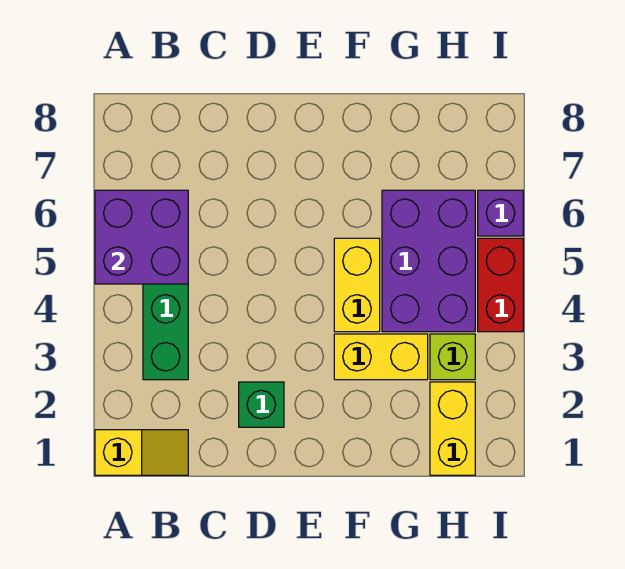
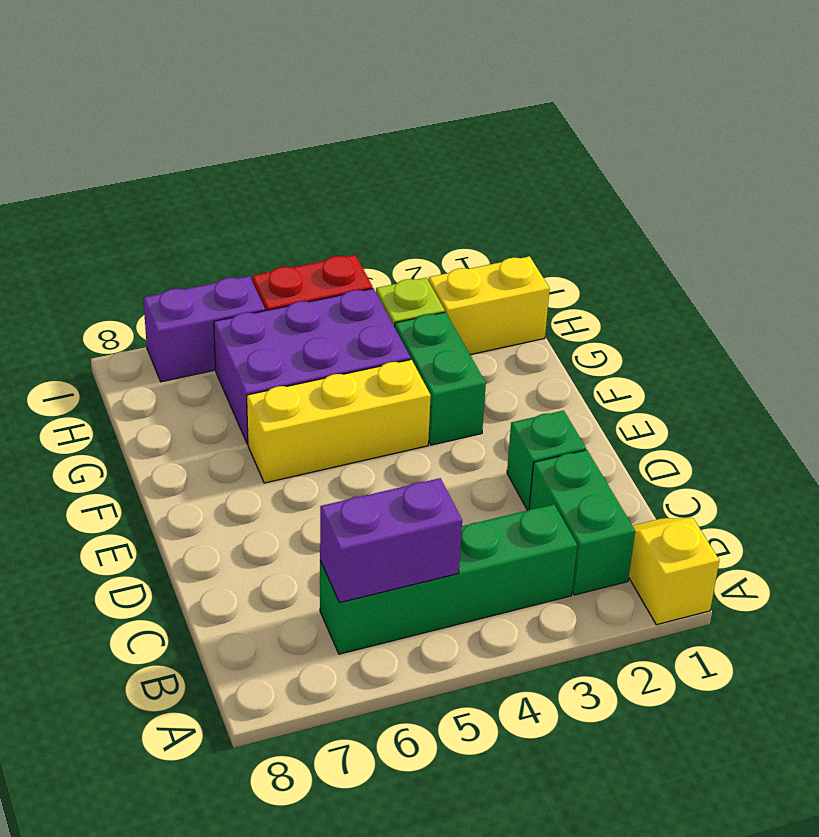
purple 2x2 brick [95,190,188,284] -> purple 1x2 brick [320,478,462,603]
none -> green 1x2 brick [529,450,635,595]
yellow 1x2 brick [334,334,428,380] -> green 1x2 brick [395,312,486,445]
yellow 1x2 brick [334,238,380,332] -> yellow 1x3 brick [247,360,431,483]
purple 1x1 brick [478,190,523,236] -> purple 1x2 brick [143,276,265,382]

